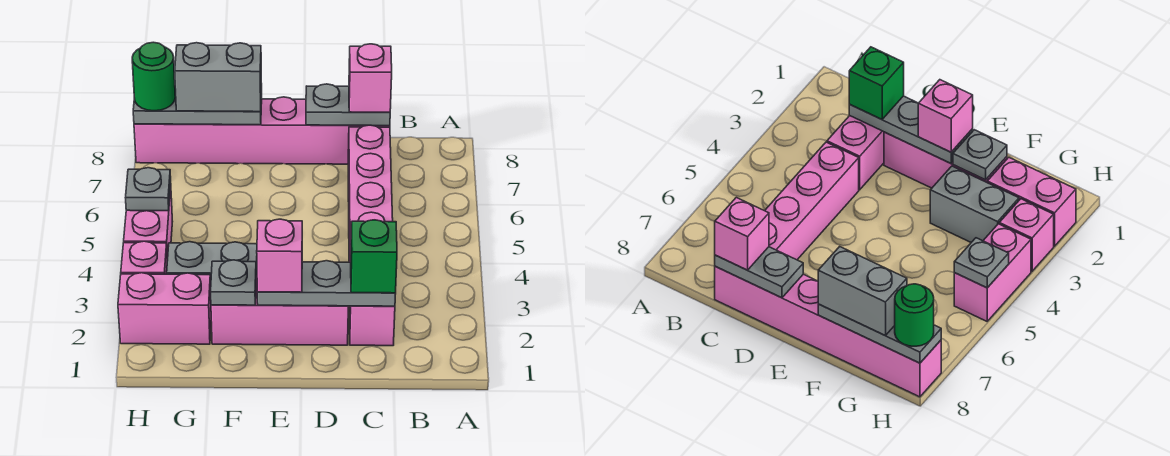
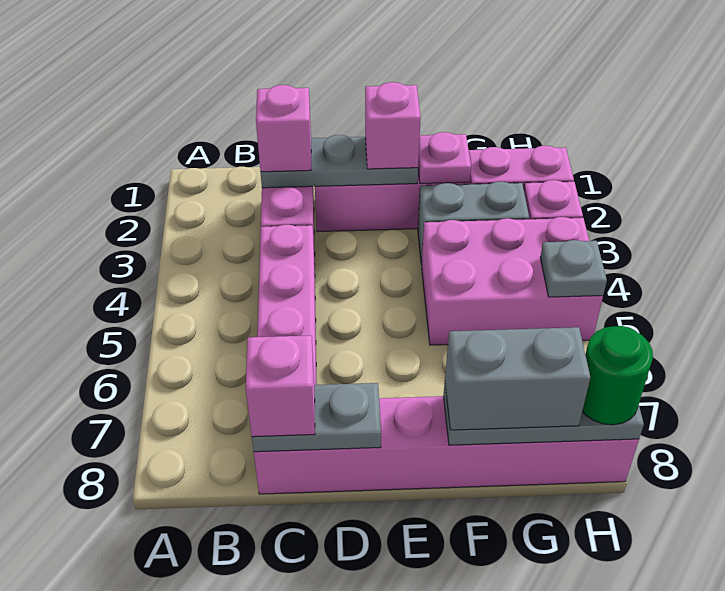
green 1x1 brick [351,220,397,293] -> pink 1x1 brick [256,85,311,172]
grey 1x1 plate [211,260,256,305] -> pink 1x1 plate [418,132,471,183]
pink 1x2 brick [124,187,173,261] -> pink 2x3 brick [422,217,603,345]

